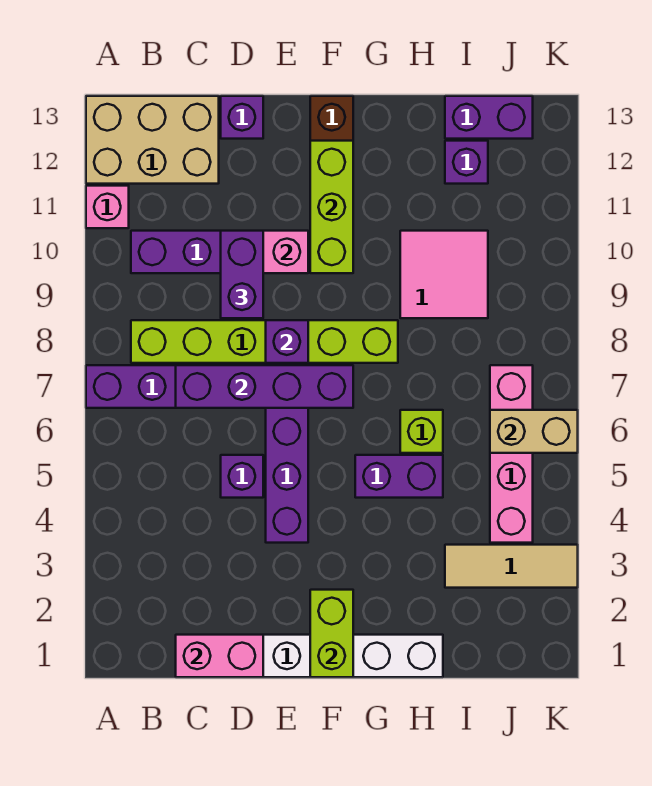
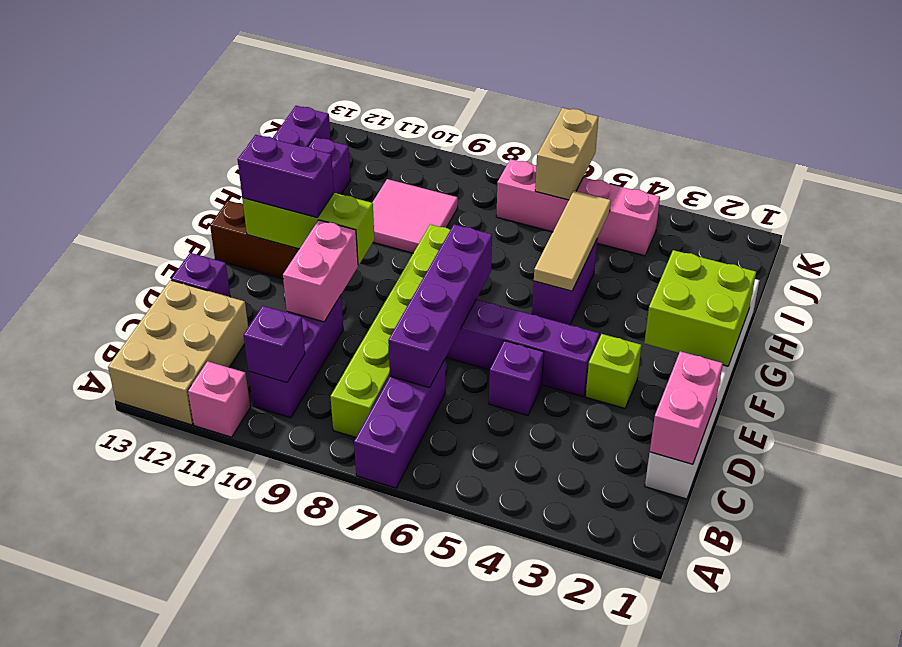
purple 1x2 brick [221,231,263,318] -> purple 1x2 brick moved to [238,135,334,218]
purple 1x1 brick [266,320,308,363] -> purple 1x1 brick moved to [244,306,305,383]
lime 1x2 brick [310,590,353,677] -> lime 2x2 brick [644,250,756,366]
lime 1x1 brick [400,410,443,453] -> lime 1x1 brick moved to [586,334,642,408]
tan 1x3 tile [445,545,578,588] -> tan 1x3 tile moved to [534,191,611,291]

